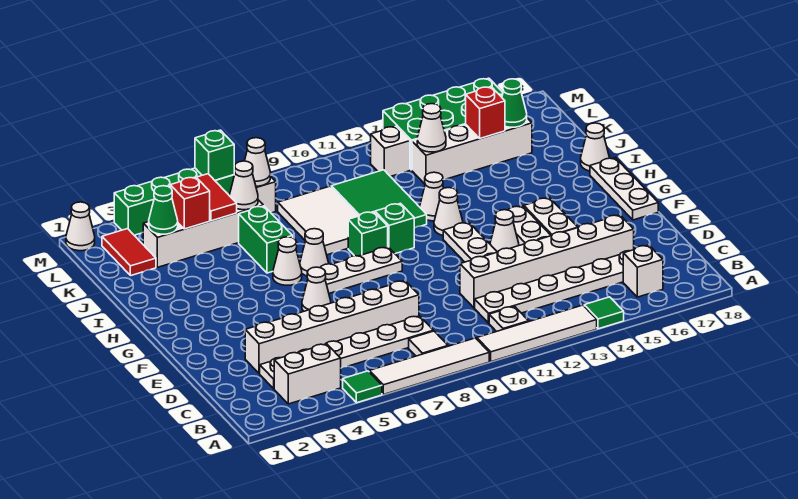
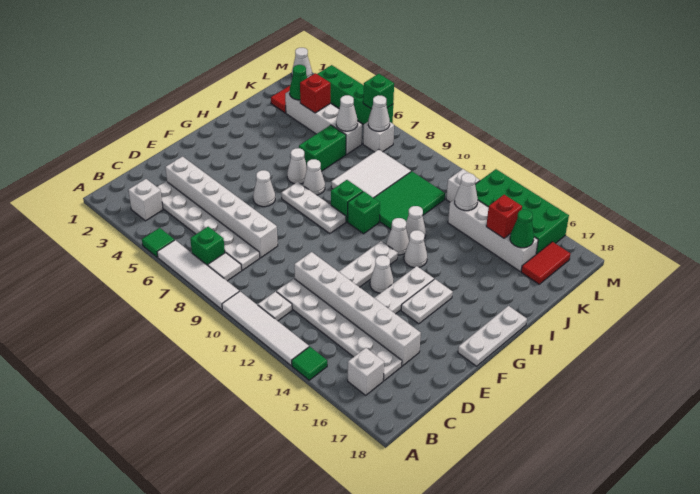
white 1x2 brick [274,344,341,404] -> white 1x1 brick [128,179,163,221]
none -> green 1x1 brick [190,227,225,265]
white 1x1 cone [581,123,609,171] -> white 1x1 cone moved to [404,230,427,268]
red 1x2 tile [196,174,237,221] -> red 1x2 tile moved to [521,242,570,284]

